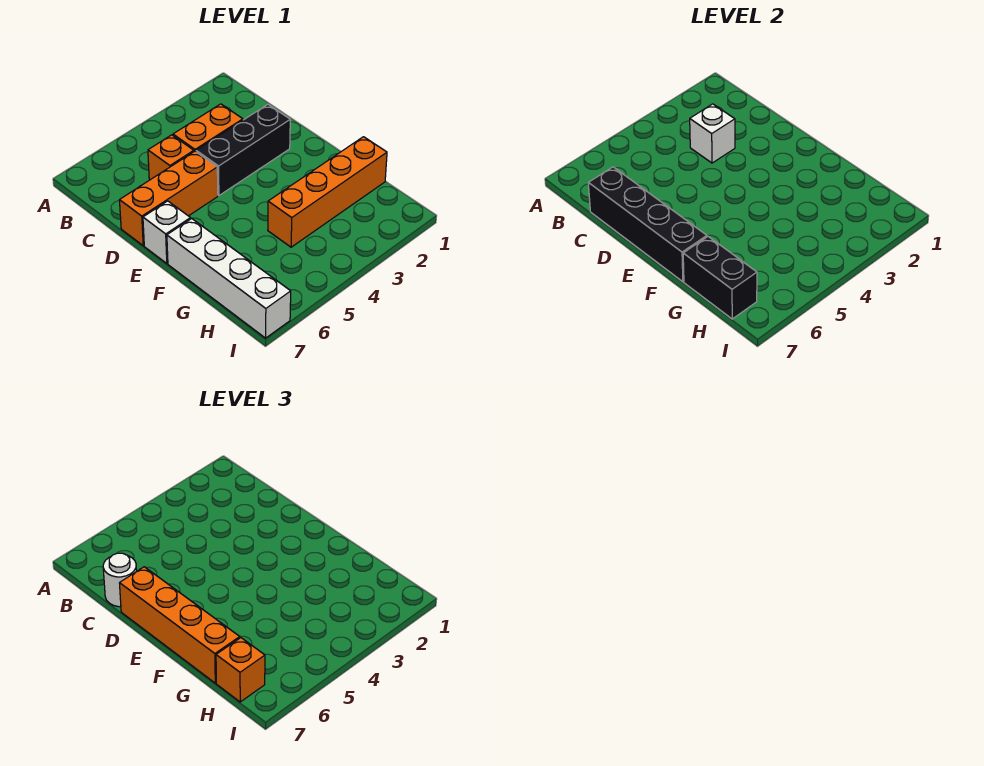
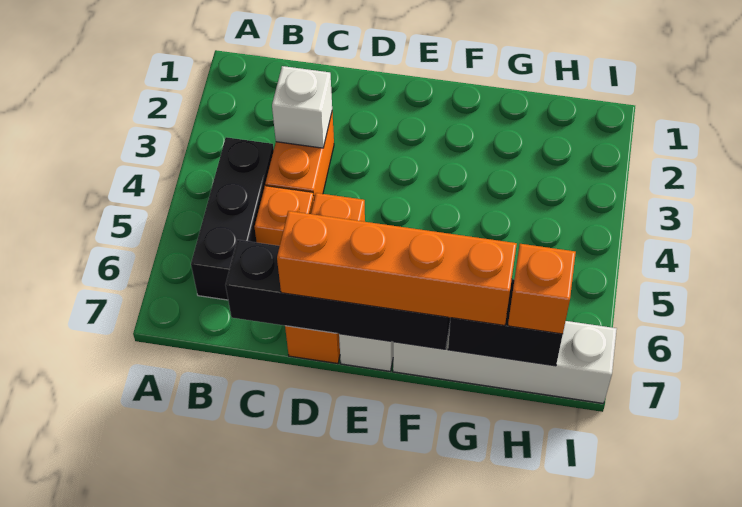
white 1x1 round brick [103,553,137,607] -> none
black 1x3 brick [196,105,290,195] -> black 1x3 brick moved to [191,137,274,300]
orange 1x4 brick [268,137,387,247] -> none

